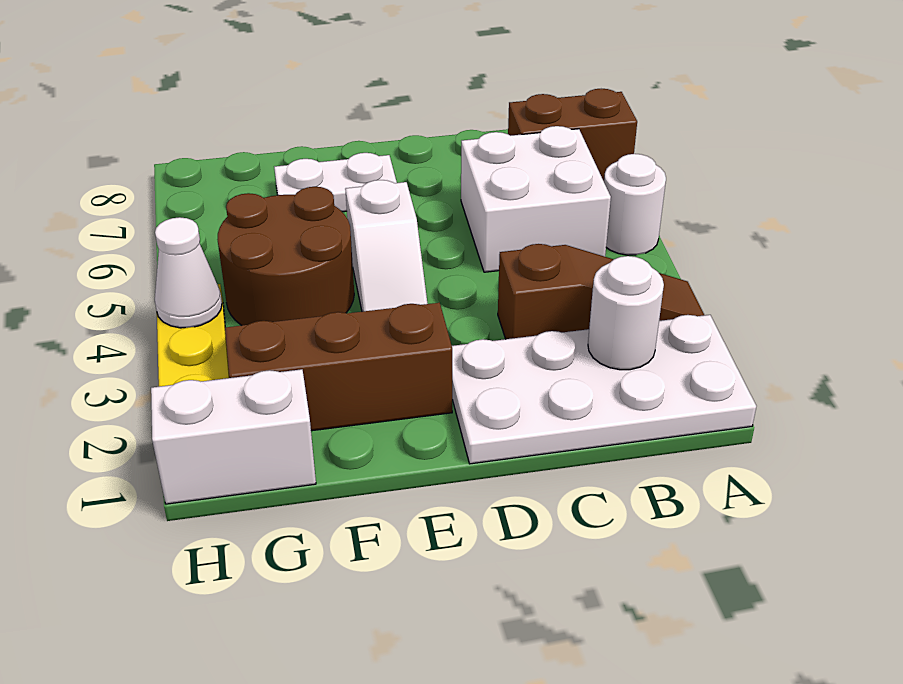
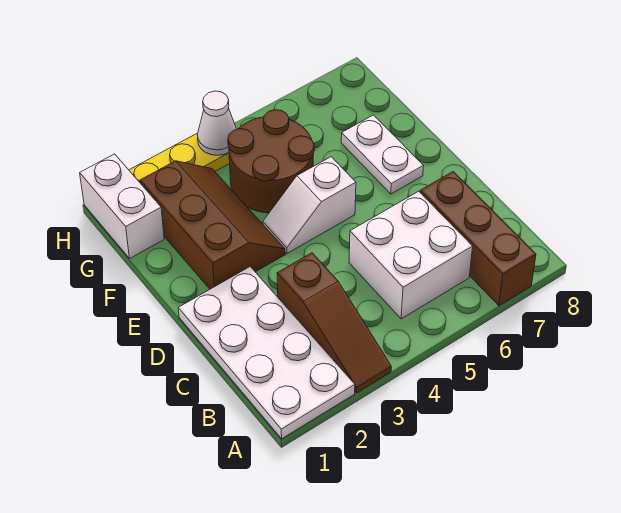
white 1x1 round brick [604,154,666,255] -> none
brown 1x2 brick [508,89,637,181] -> brown 1x3 brick [420,172,536,306]
white 1x1 round brick [588,256,664,370] -> none

